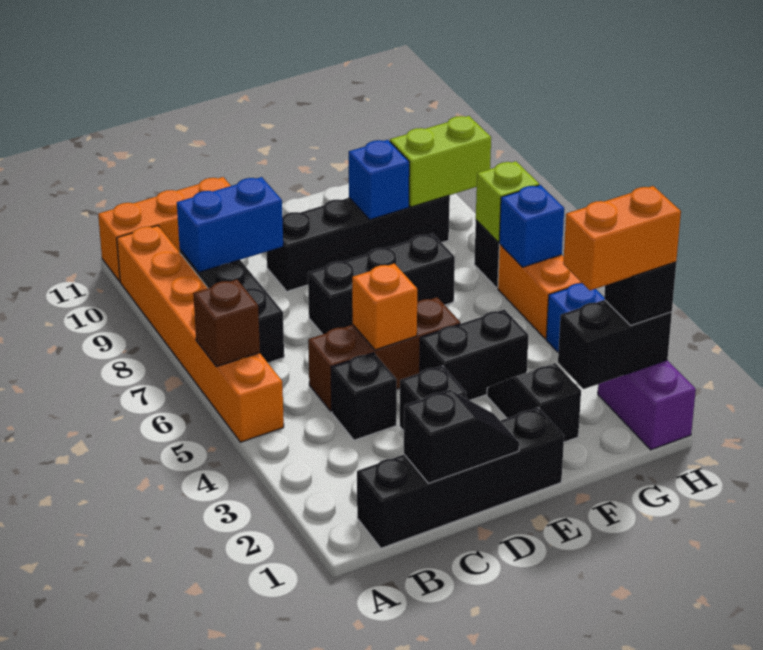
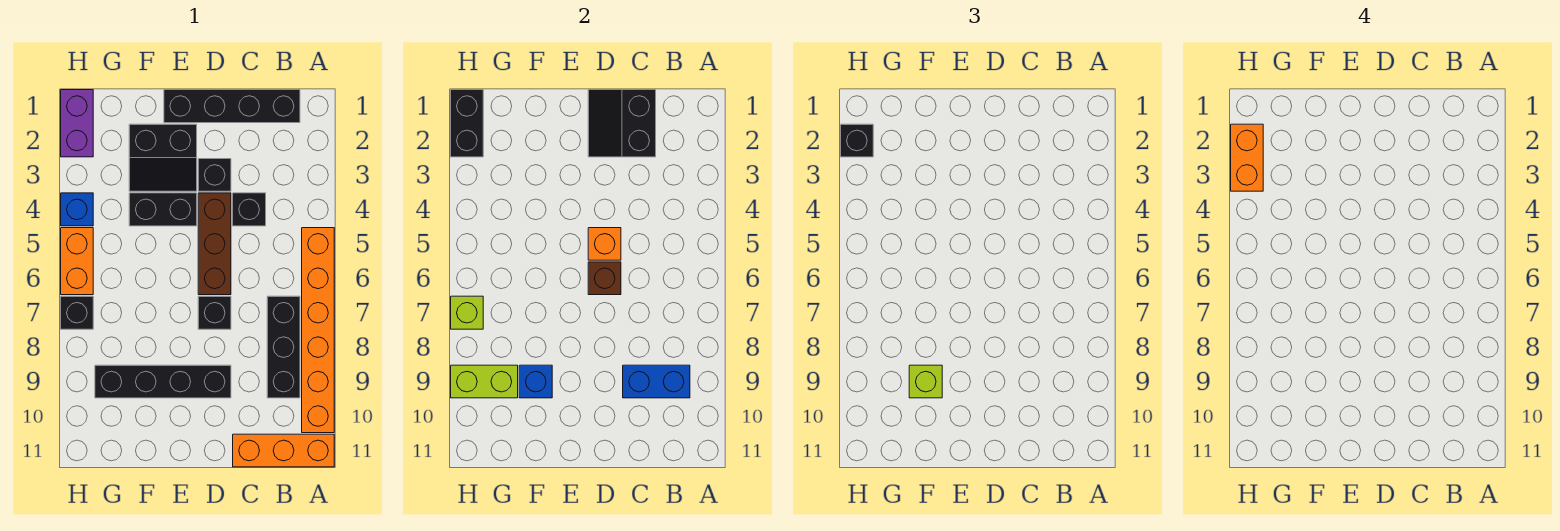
brown 1x1 brick [193,279,260,367] -> brown 1x1 brick moved to [588,262,621,295]
black 1x2 slope [404,390,519,483] -> black 2x2 slope [588,90,656,157]
brown 1x3 brick [308,297,460,412] -> brown 1x3 brick turned to [198,193,231,295]
black 1x3 brick [308,233,455,334] -> black 1x1 brick [198,296,231,329]
black 1x2 slope [487,363,581,442] -> black 2x2 slope [129,124,197,191]
none -> lime 1x1 brick [909,365,942,398]
black 1x2 brick [558,300,672,389] -> black 1x2 brick turned to [451,90,483,157]
orange 1x2 brick [563,186,681,290] -> orange 1x2 brick turned to [1231,124,1263,191]
blue 1x1 brick [499,185,564,267] -> none

